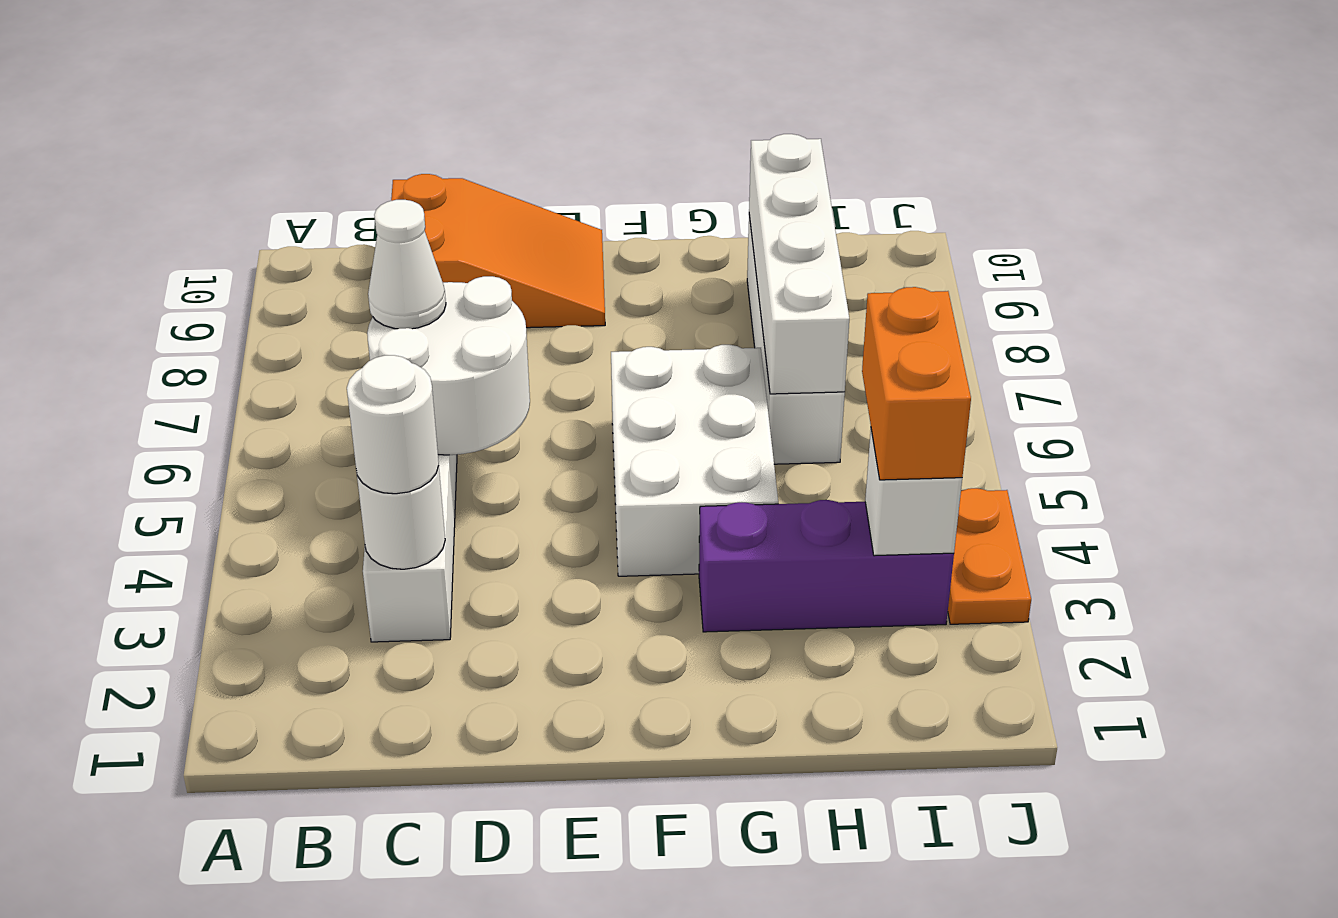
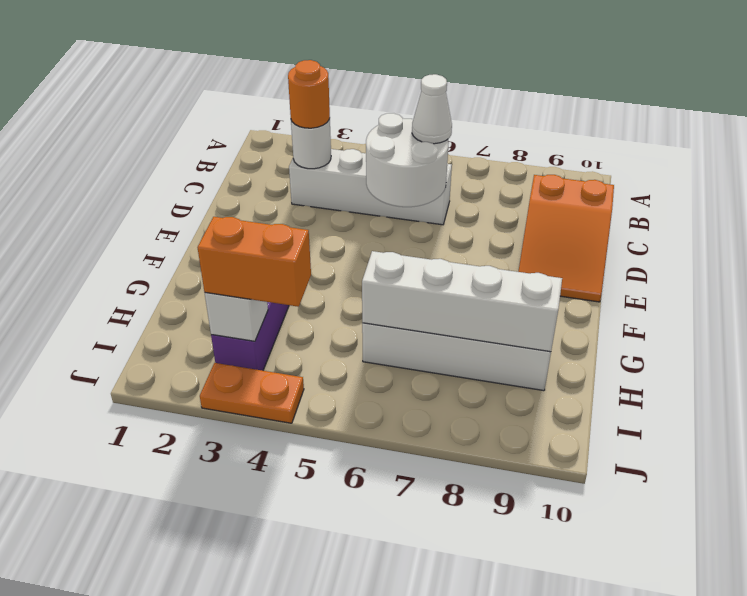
white 1x1 round brick [347,355,439,494] -> orange 1x1 round brick [288,60,330,128]
white 2x3 brick [611,345,778,576] -> none

